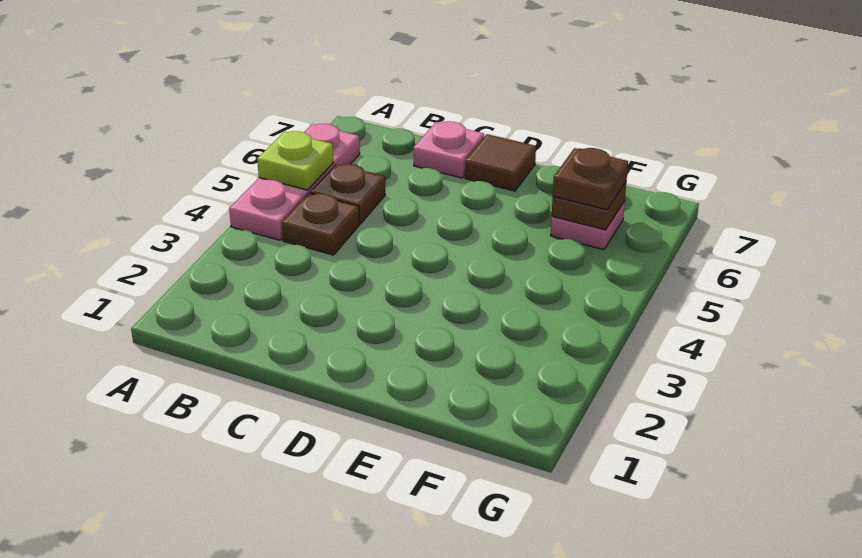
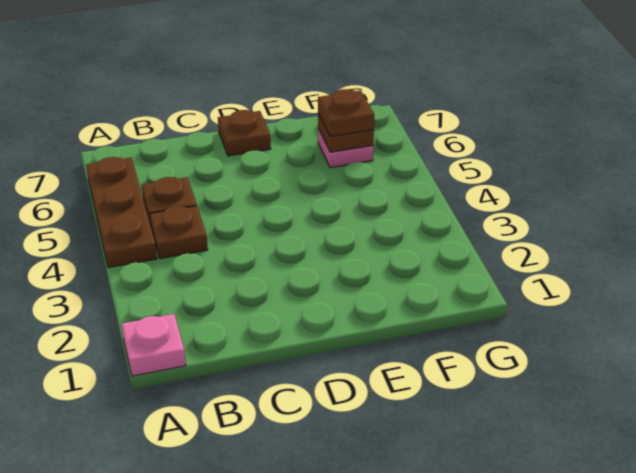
pink 1x3 plate [229,124,360,240] -> brown 1x3 plate [86,157,157,268]
lime 1x1 plate [257,131,333,190] -> none
pink 1x1 plate [413,121,484,178] -> pink 1x1 plate moved to [122,314,186,376]
brown 1x1 tile [465,134,536,191] -> brown 1x1 plate [218,110,271,156]

